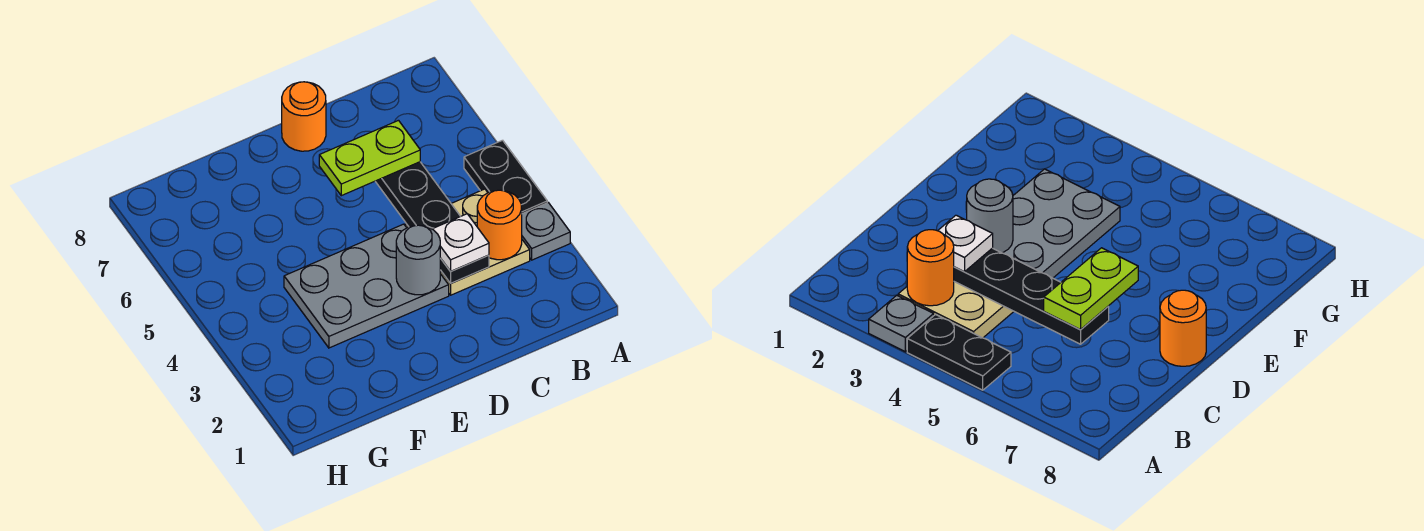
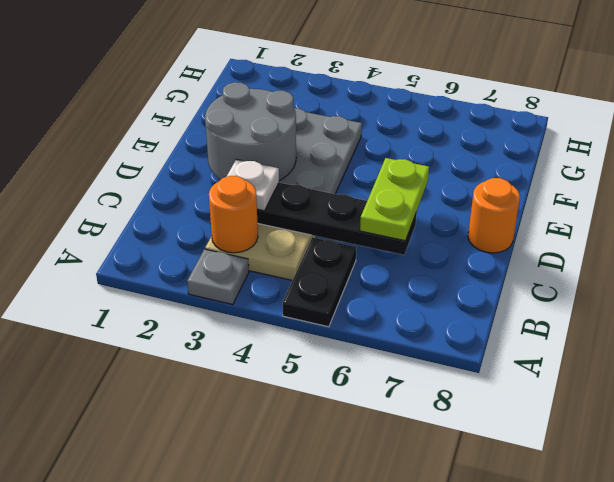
black 1x2 plate [464,140,547,214] -> black 1x2 plate turned to [283,237,356,327]
grey 1x1 round brick [396,225,440,295] -> grey 2x2 round brick [205,82,296,181]

